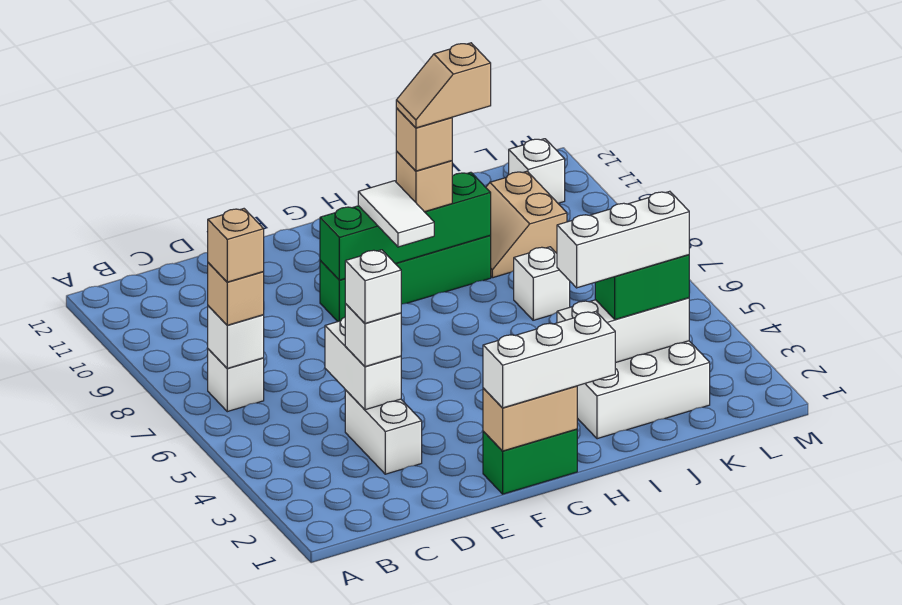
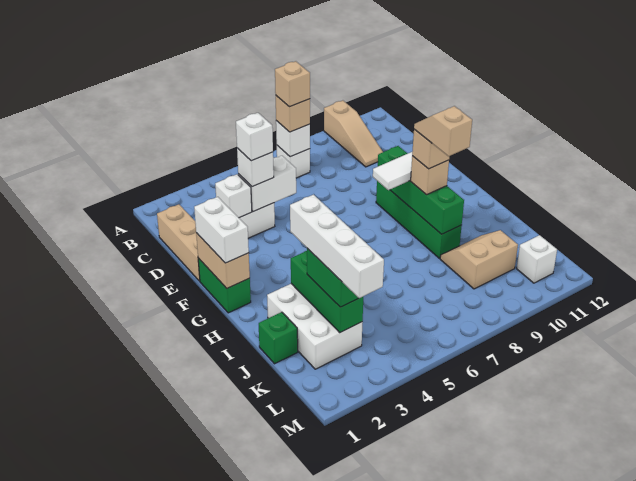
none -> tan 1x3 slope [324,100,383,167]
none -> tan 1x3 brick [157,204,200,281]
white 1x3 brick [483,312,615,408] -> white 1x2 brick [194,197,249,263]
white 1x3 brick [557,298,689,363] -> green 1x3 brick [291,251,363,332]
white 1x3 brick [557,191,689,288] -> white 1x4 brick [290,195,384,298]
none -> green 1x1 brick [259,312,298,364]
white 1x1 brick [514,247,570,320] -> white 1x1 brick moved to [215,174,252,218]

